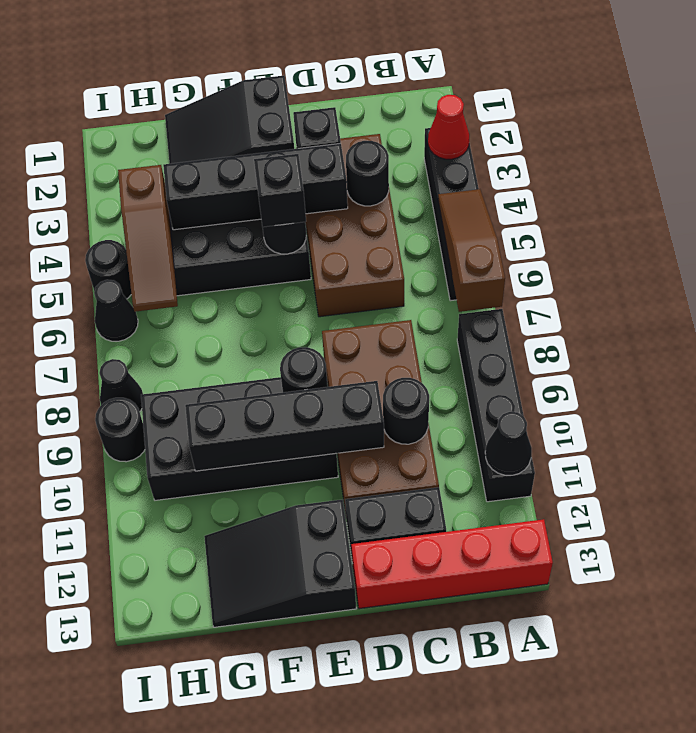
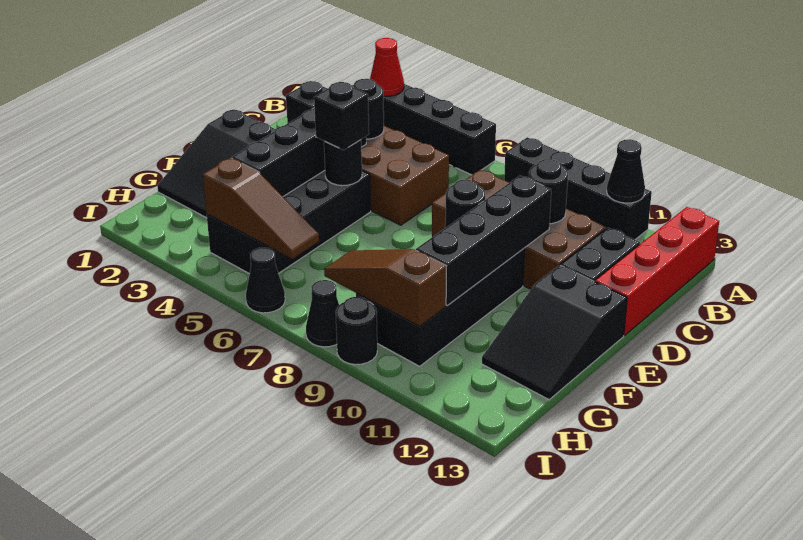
brown 1x3 slope [438,189,505,312] -> brown 1x3 slope moved to [324,249,446,326]
black 1x1 round brick [85,240,131,299] -> none

